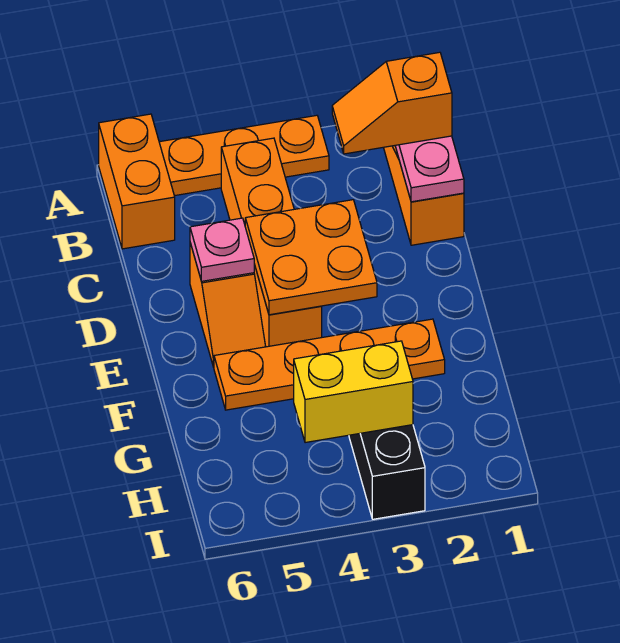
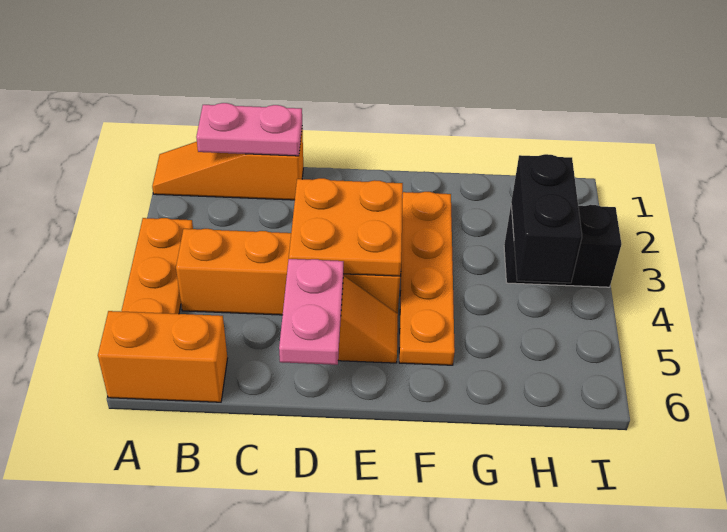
orange 1x2 slope [332,52,452,154] -> none
pink 1x1 plate [190,218,254,281] -> pink 1x2 plate [279,259,344,365]
yellow 1x2 brick [294,341,413,443] -> black 1x2 brick [511,154,582,283]

